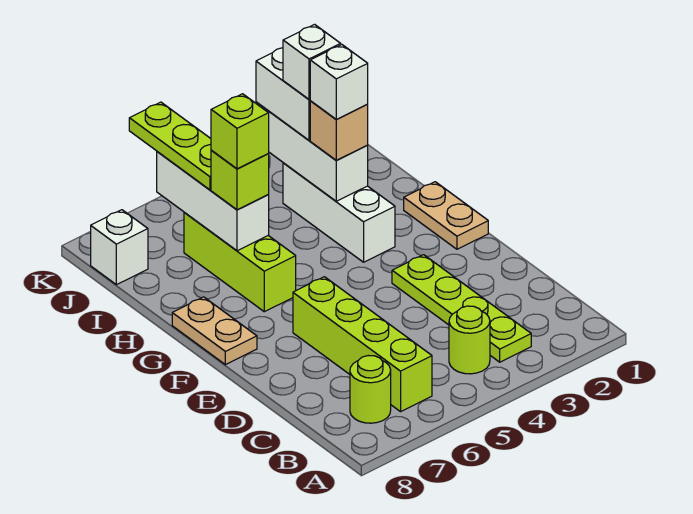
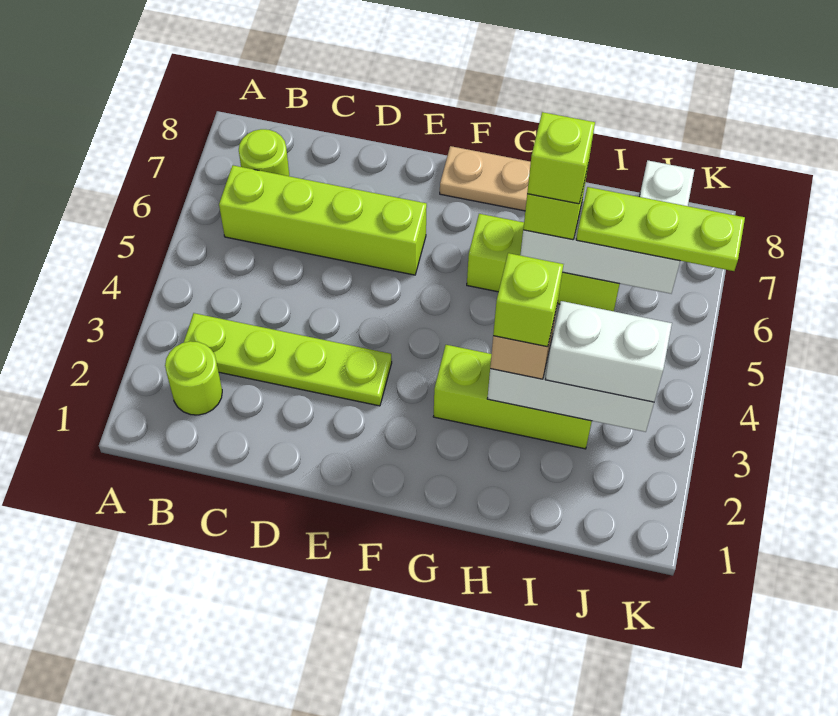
lime 1x1 round brick [449,306,490,374] -> lime 1x1 round brick moved to [165,341,222,415]
tan 1x2 plate [404,182,488,249] -> none
white 1x3 brick [283,163,395,262] -> lime 1x3 brick [433,345,592,449]
white 1x1 brick [310,45,368,119] -> lime 1x1 brick [493,253,564,347]
white 1x1 brick [283,24,341,100] -> none

